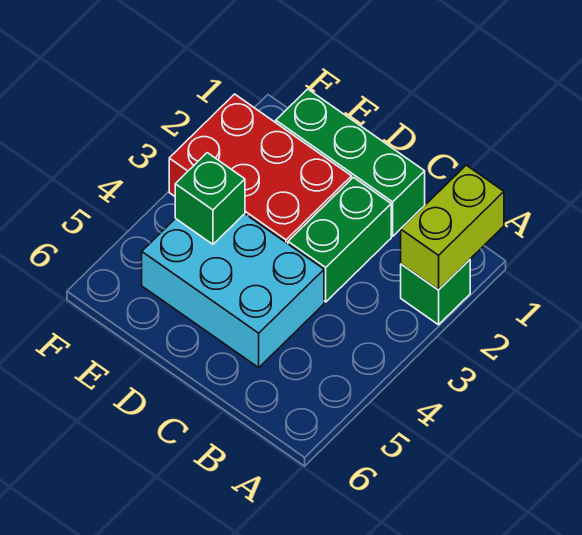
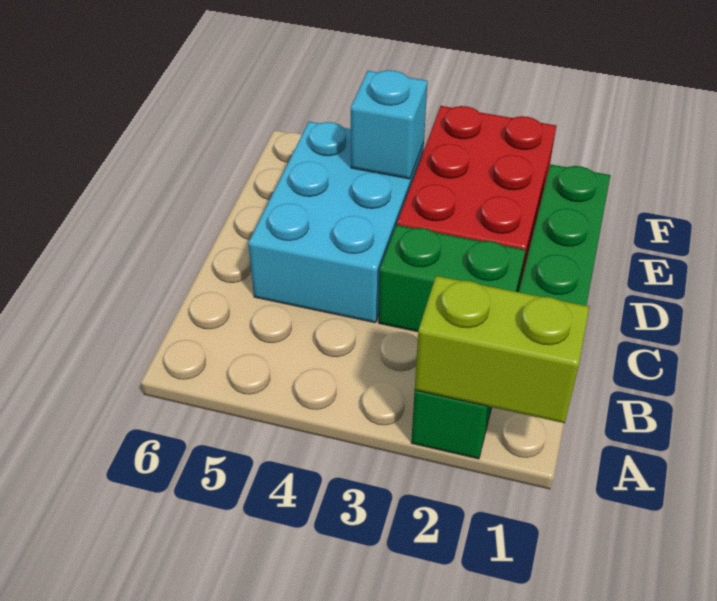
green 1x1 brick [175,153,245,244] -> cyan 1x1 brick [351,70,427,179]

